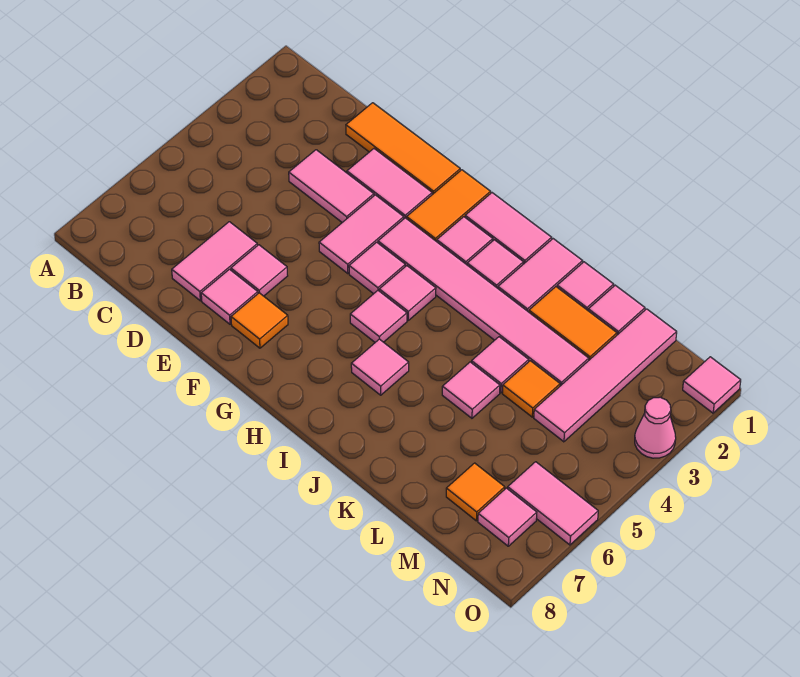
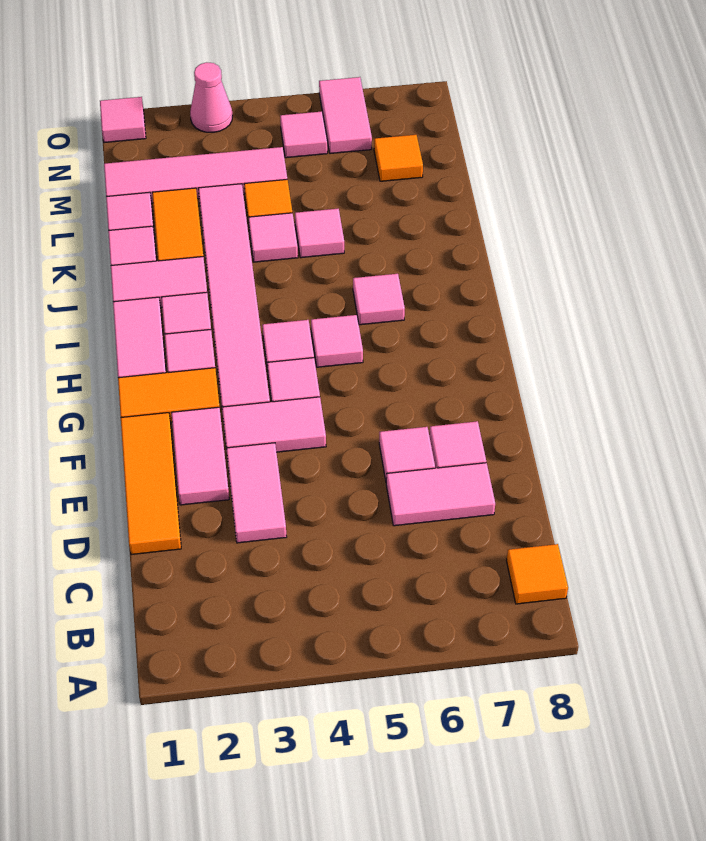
orange 1x1 tile [231,293,288,348] -> orange 1x1 tile moved to [506,544,568,604]
pink 1x1 tile [478,488,537,546] -> pink 1x1 tile moved to [280,112,327,158]

